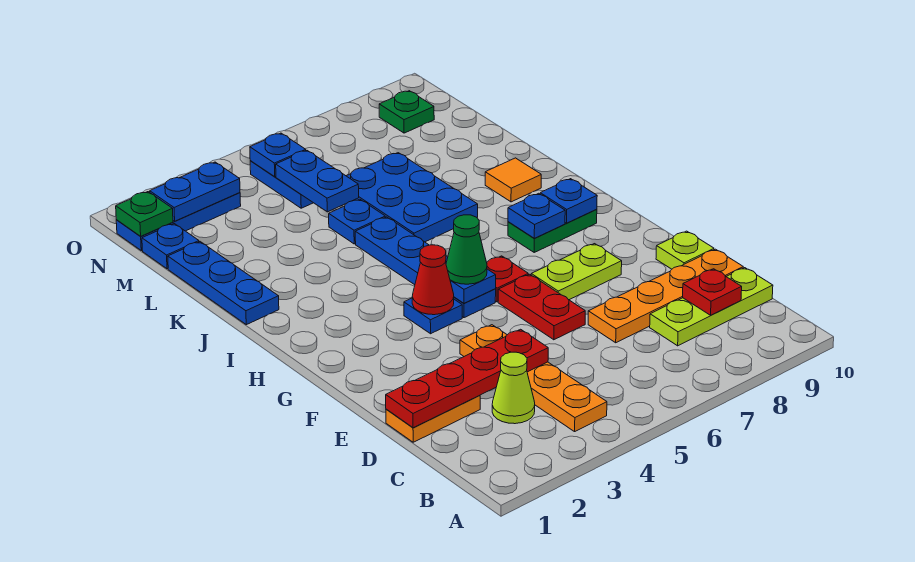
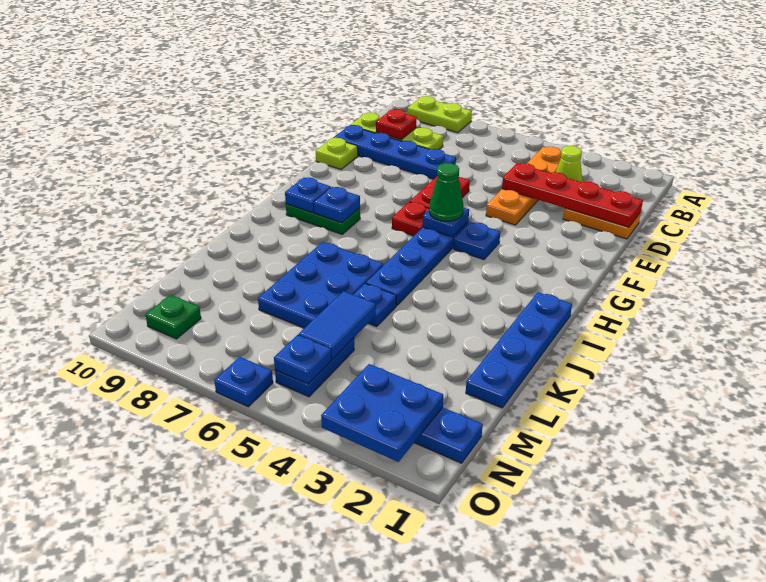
orange 1x4 plate [588,249,743,343] -> blue 1x4 plate [334,125,456,179]
lime 1x2 plate [531,244,622,300] -> lime 1x2 plate moved to [407,96,472,133]
red 1x1 cone [412,245,454,315] -> none
blue 1x3 plate [168,242,279,325] -> blue 1x4 plate [466,292,572,408]
orange 1x1 tile [485,158,541,202] -> none
blue 1x2 plate [276,150,359,212] -> blue 1x2 tile [299,291,376,360]
blue 1x1 plate [142,224,199,269] -> blue 1x1 plate moved to [214,357,273,407]
green 1x1 plate [116,192,173,236] -> none
blue 1x2 plate [150,162,240,221] -> blue 2x2 plate [321,364,443,462]

